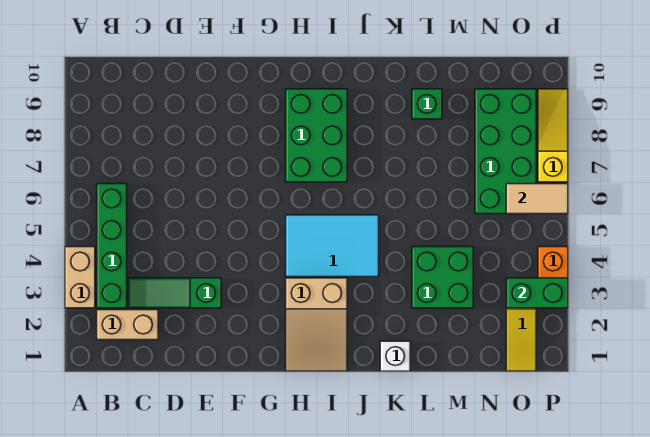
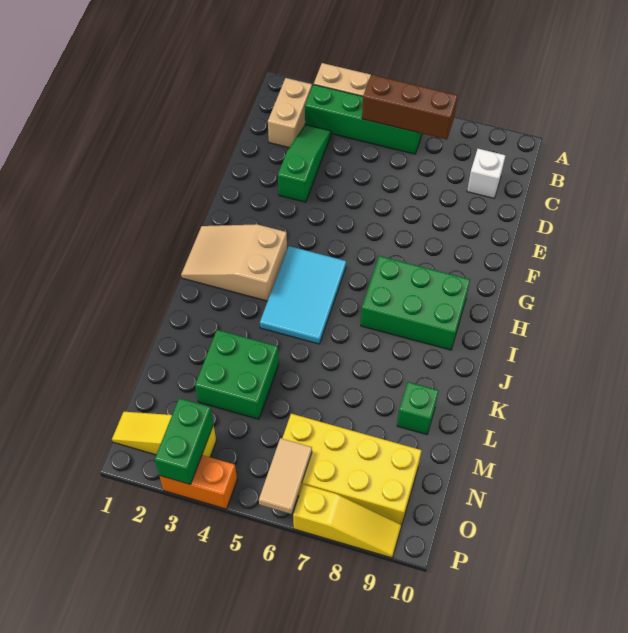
none -> brown 1x3 brick [362,75,458,139]
white 1x1 brick [380,341,410,371] -> white 1x1 brick moved to [467,149,506,198]
green 2x4 brick [475,89,536,214] -> yellow 2x4 brick [282,414,422,526]

